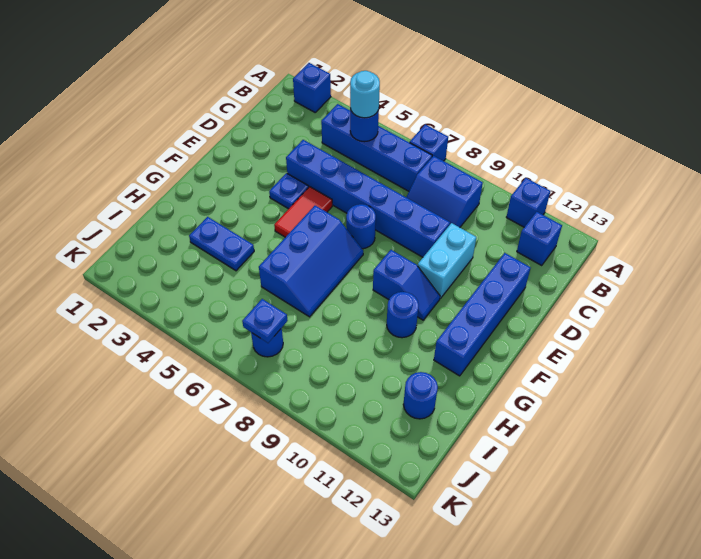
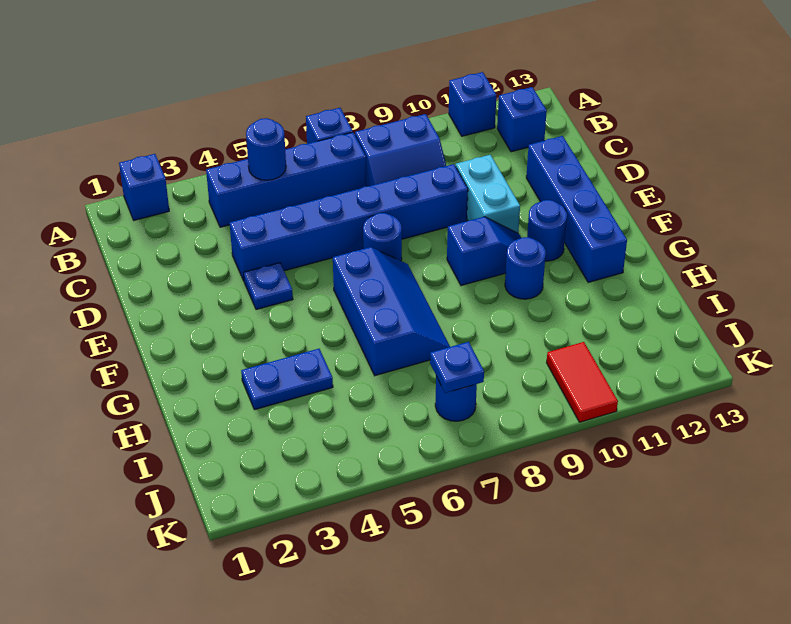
cyan 1x1 round brick [350,71,380,118] -> none
red 1x2 tile [274,187,332,237] -> red 1x2 tile moved to [546,342,618,422]
blue 1x1 round brick [403,372,438,419] -> blue 1x1 round brick moved to [527,200,567,261]

